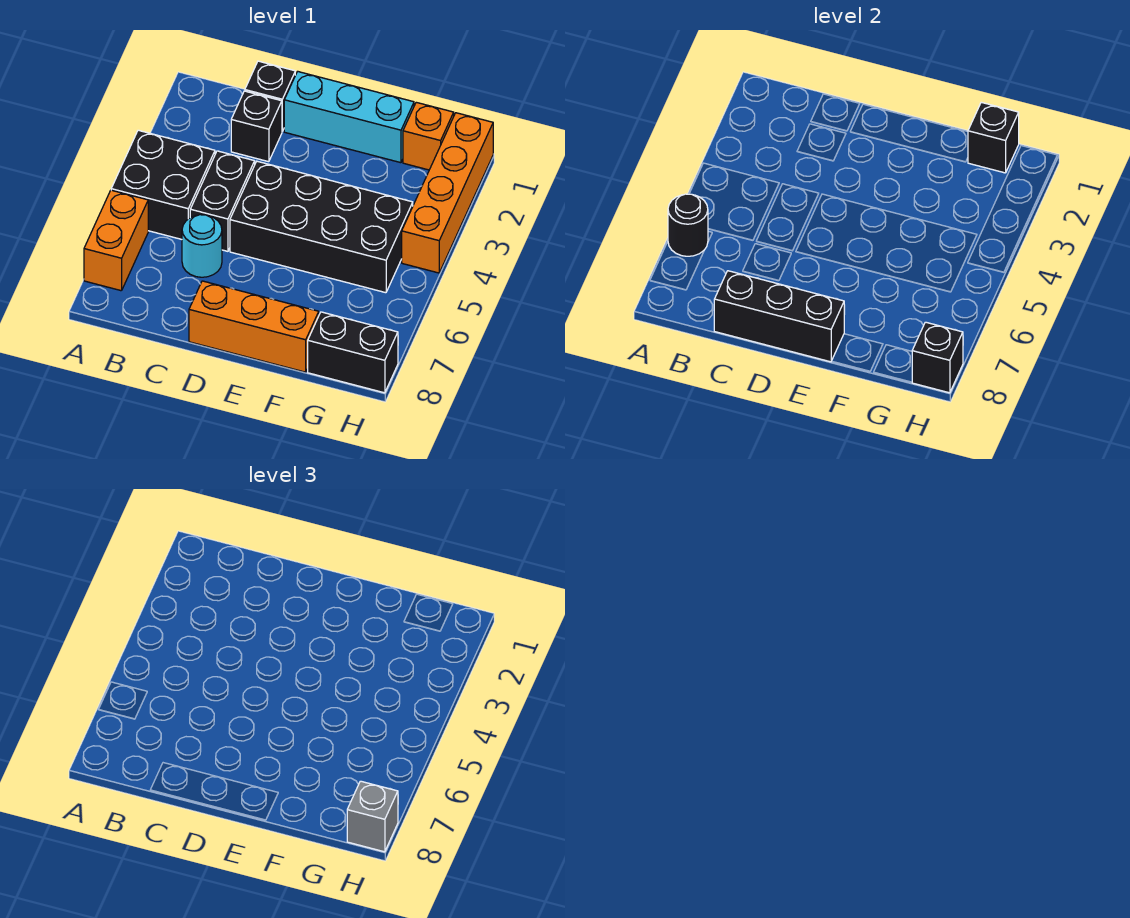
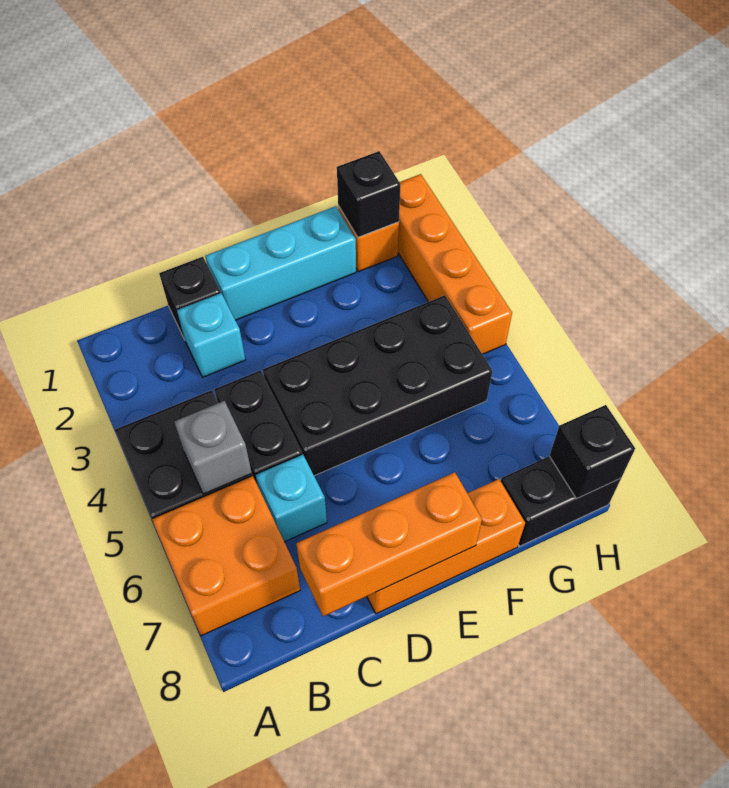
orange 1x2 brick [84,190,148,291] -> orange 2x2 brick [152,476,300,636]
black 1x1 round brick [668,194,708,256] -> none
black 1x1 brick [231,91,282,162] -> cyan 1x1 brick [177,293,245,377]
cyan 1x1 round brick [182,215,222,277] -> cyan 1x1 brick [256,455,327,542]
black 1x3 brick [714,271,844,362] -> orange 1x3 brick [296,472,482,616]
grey 1x1 brick [347,781,398,852] -> grey 1x1 brick moved to [174,401,252,494]

